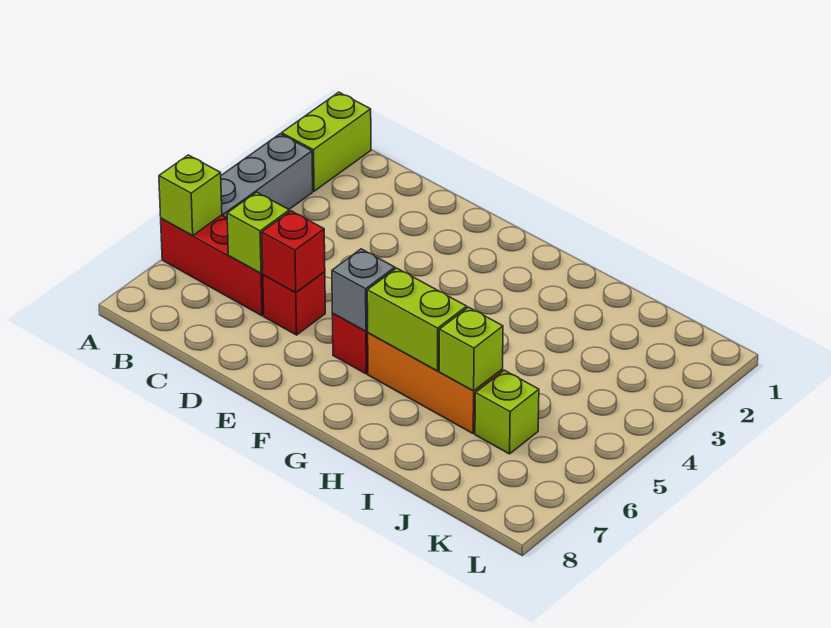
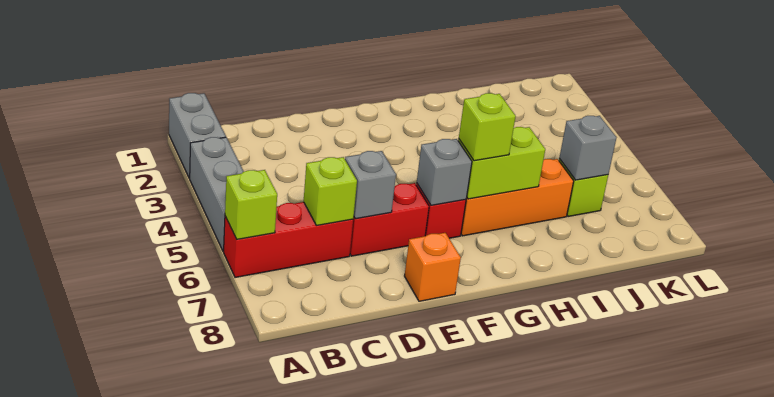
lime 1x2 brick [282,92,371,191] -> grey 1x2 brick [169,93,226,178]
red 1x1 brick [263,272,325,335] -> red 1x2 brick [350,183,429,256]
red 1x1 brick [262,211,325,292] -> grey 1x1 brick [345,151,396,219]
none -> orange 1x1 brick [405,233,461,301]
lime 1x1 brick [439,307,503,391] -> lime 1x1 brick moved to [459,93,516,161]
none -> grey 1x1 brick [559,116,616,180]

